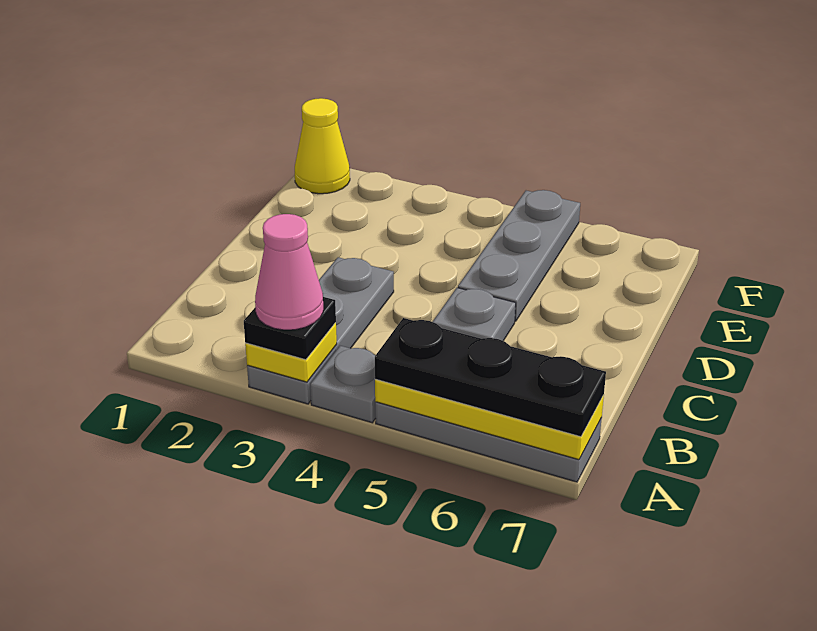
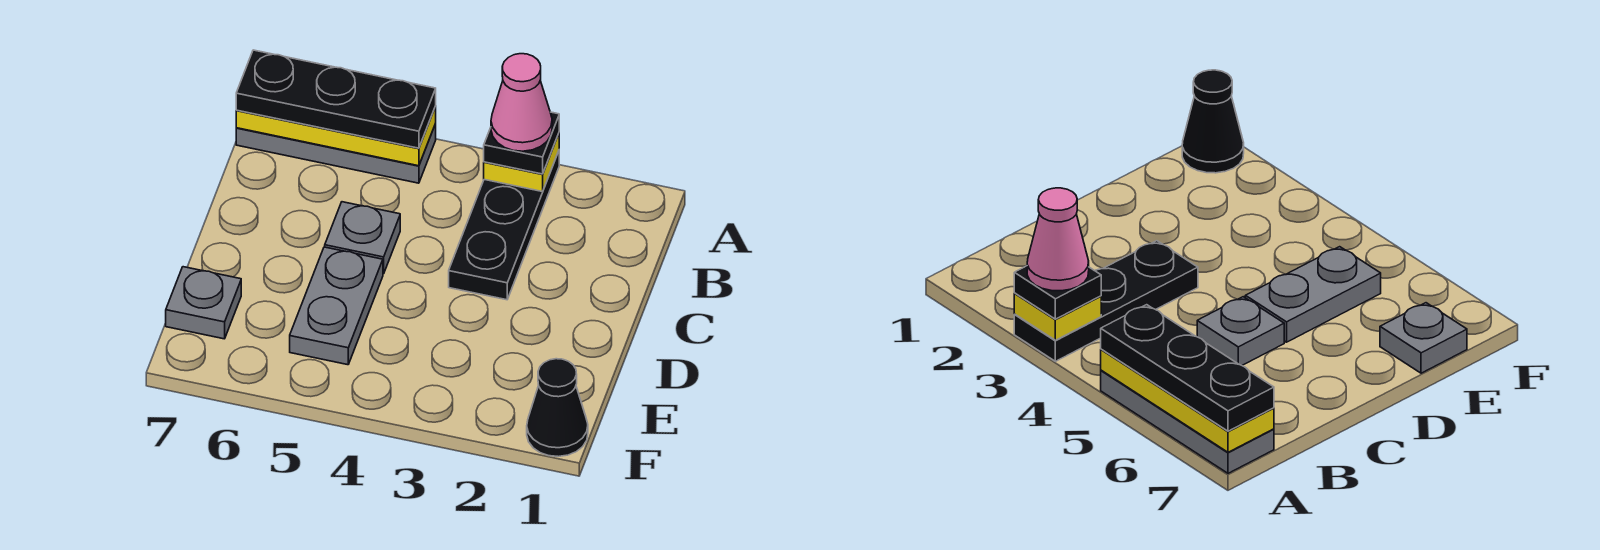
grey 1x3 plate [247,257,394,404] -> black 1x3 plate [449,151,559,300]
grey 1x1 plate [310,346,376,423] -> grey 1x1 plate moved to [166,267,241,339]
grey 1x3 plate [458,190,580,321] -> grey 1x2 plate [290,247,383,365]
yellow 1x1 cone [295,98,350,194] -> black 1x1 cone [527,359,588,457]

